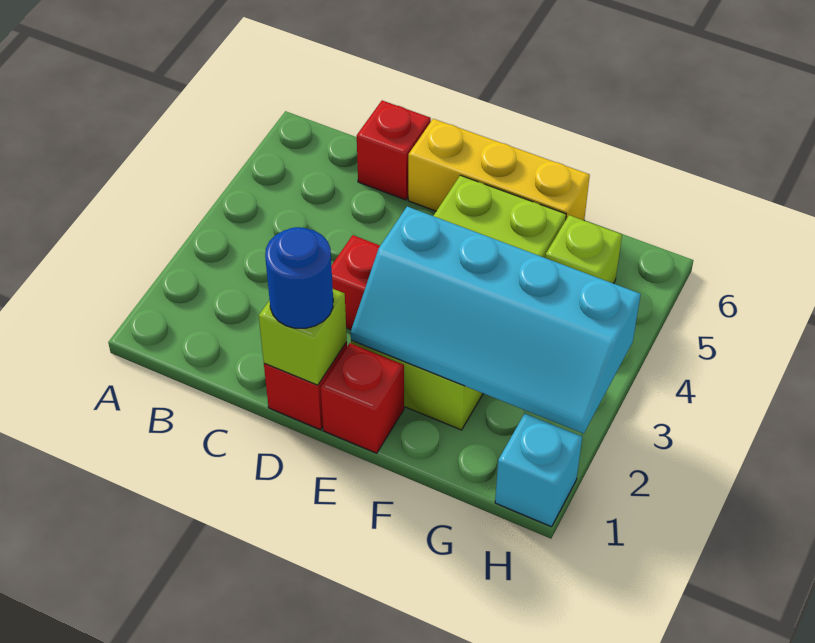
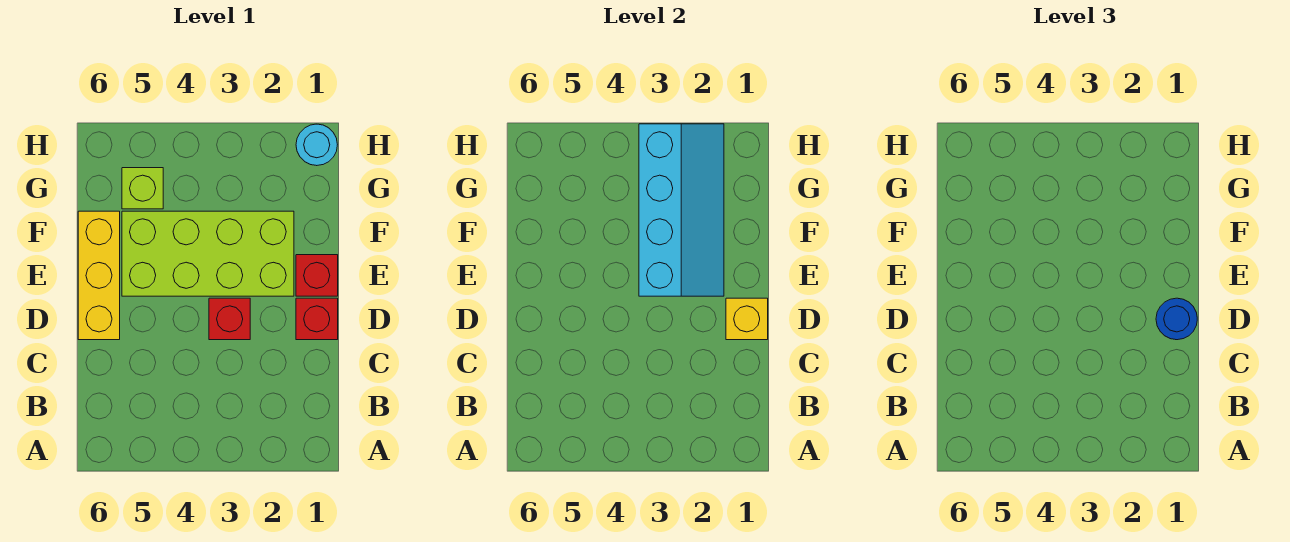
red 1x1 brick [357,101,431,200] -> none
lime 1x1 brick [259,289,347,385] -> yellow 1x1 brick [726,298,768,340]
cyan 1x1 brick [495,414,582,527] -> cyan 1x1 round brick [296,124,337,166]

